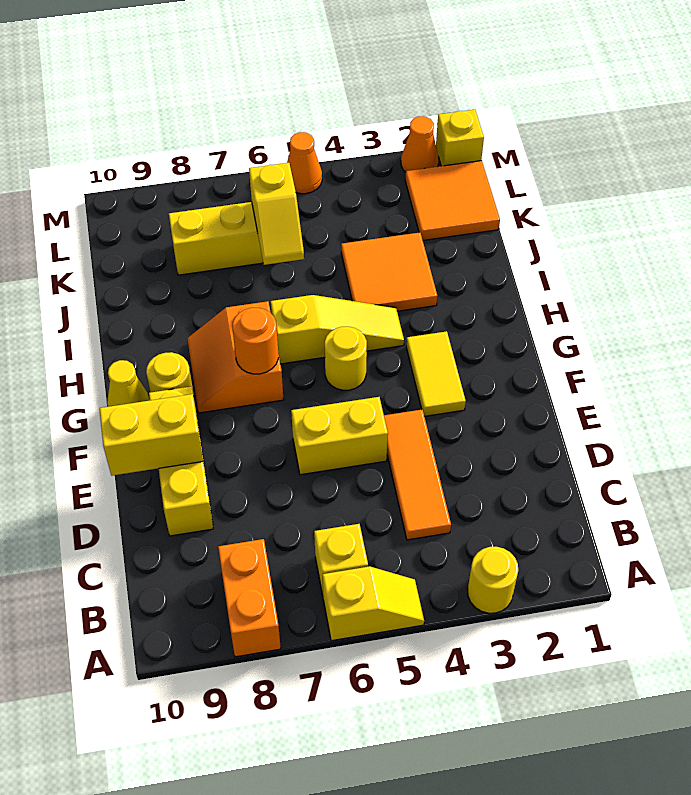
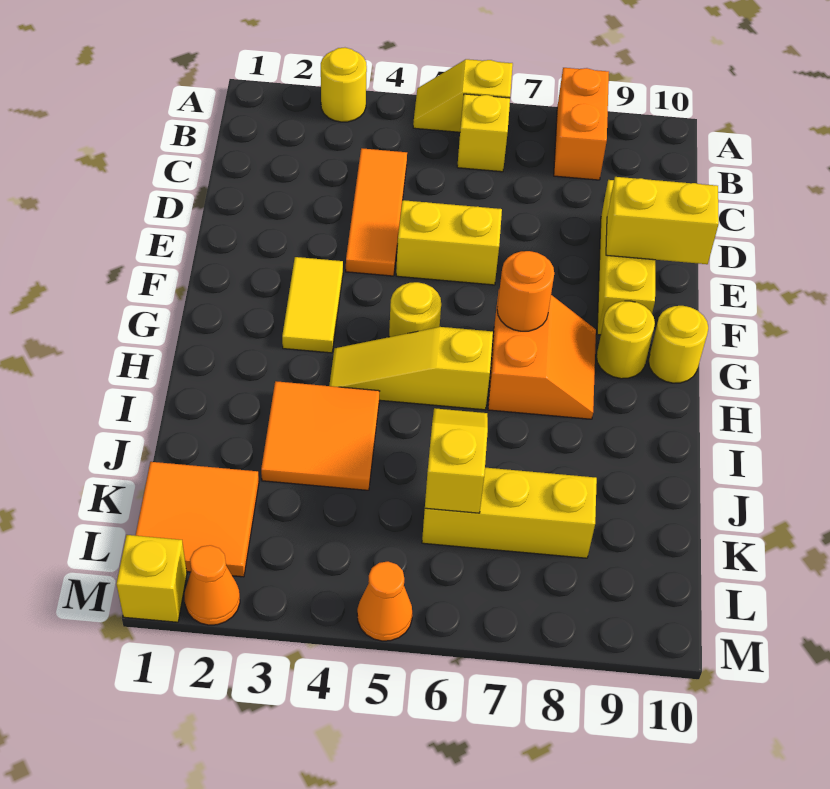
yellow 1x1 cone [107,360,150,407] -> yellow 1x1 round brick [649,306,708,383]

